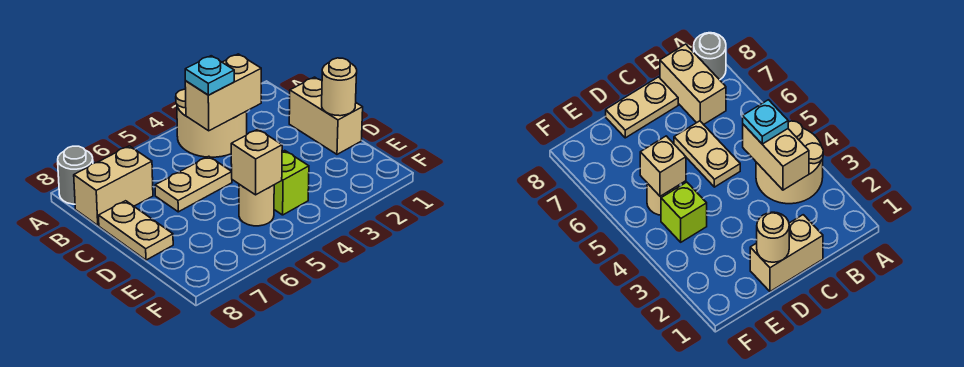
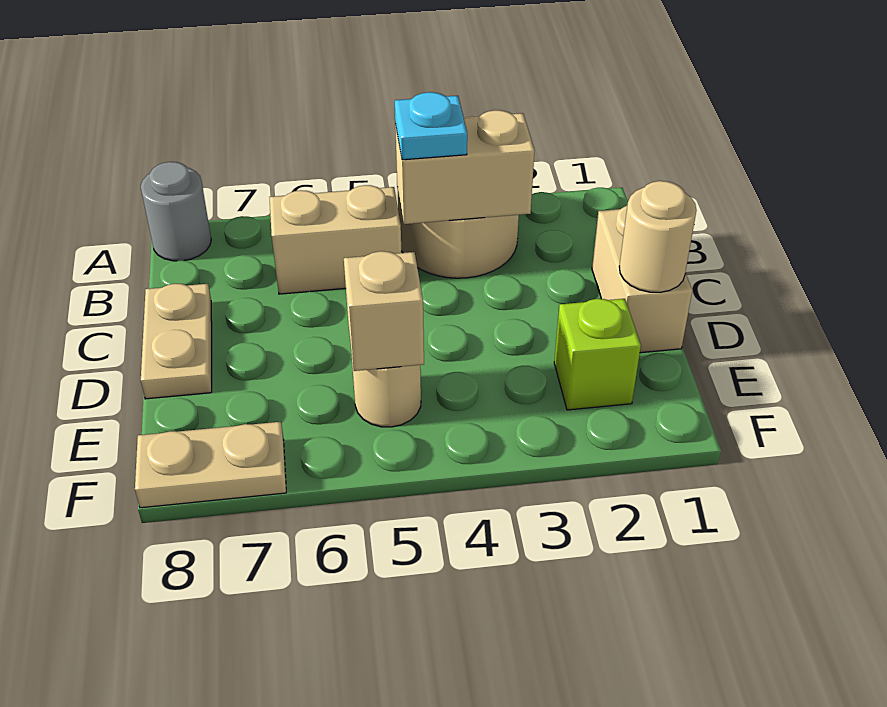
tan 1x2 brick [74,146,153,225] -> tan 1x2 brick moved to [269,185,402,294]
tan 1x2 plate [155,156,232,212] -> tan 1x2 plate moved to [135,422,286,508]
lime 1x1 brick [274,151,309,215] -> lime 1x1 brick moved to [554,299,641,410]

